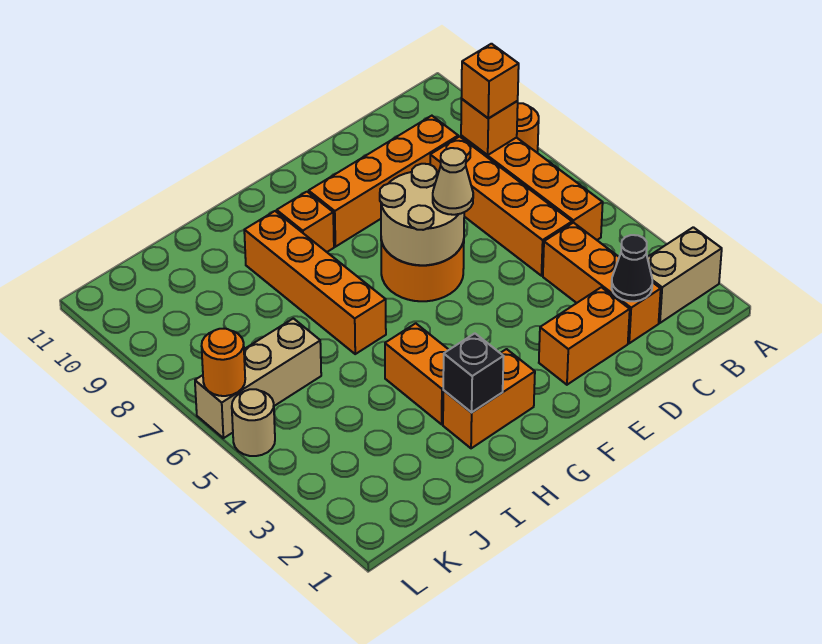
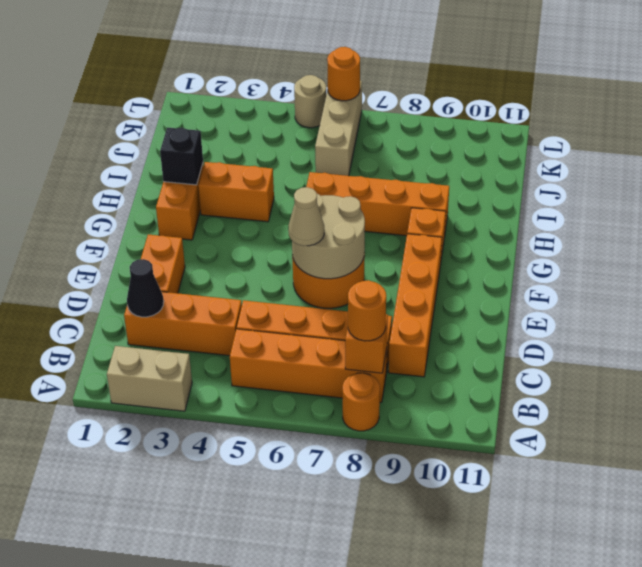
tan 1x2 brick [647,227,722,323] -> tan 1x2 brick turned to [107,346,192,411]
orange 1x1 brick [461,44,519,118] -> orange 1x1 round brick [348,280,386,341]

